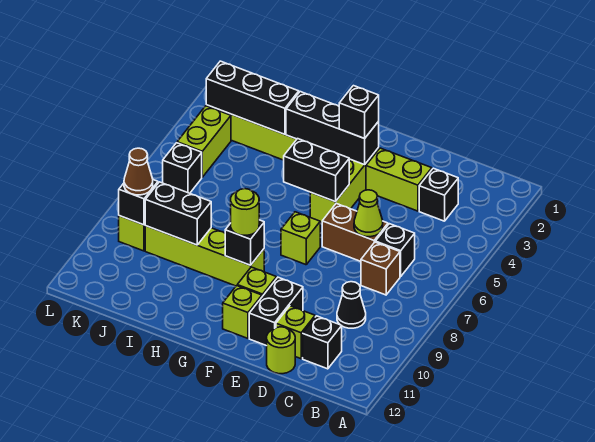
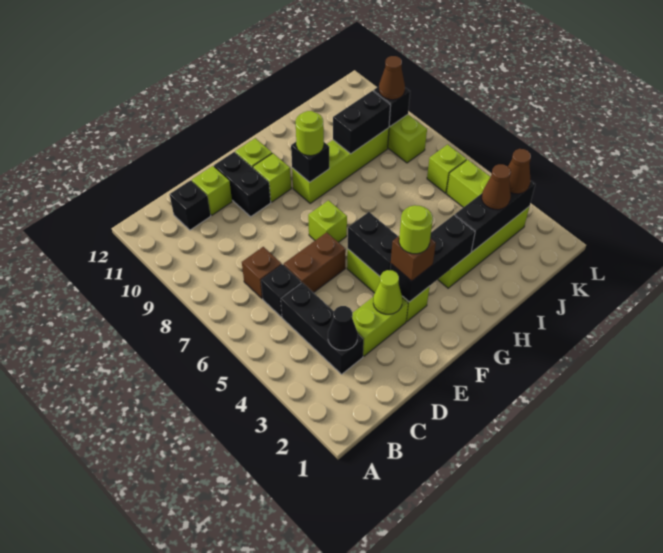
black 1x1 brick [419,168,458,221] -> black 1x3 brick [281,282,364,374]
black 1x1 cone [337,282,366,328] -> black 1x1 cone moved to [328,306,358,350]
lime 1x1 cone [354,190,383,237] -> lime 1x1 cone moved to [373,270,402,314]
lime 1x1 round brick [267,327,295,374] -> lime 1x1 round brick moved to [399,206,433,254]
black 1x1 brick [339,86,379,138] -> brown 1x1 brick [391,236,436,281]
black 1x2 brick [284,139,349,202] -> black 1x2 brick turned to [348,212,398,276]
none -> brown 1x1 cone [482,164,511,210]
none -> brown 1x1 cone [508,149,531,194]
black 1x1 brick [163,143,202,193] -> lime 1x1 brick [427,144,467,193]

